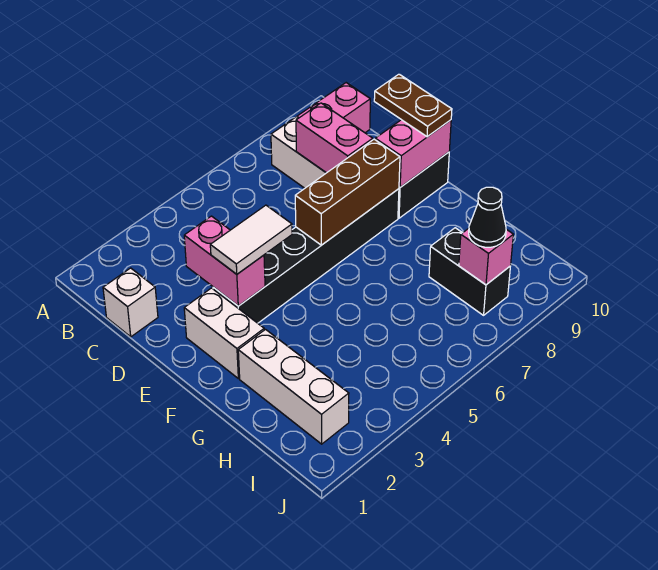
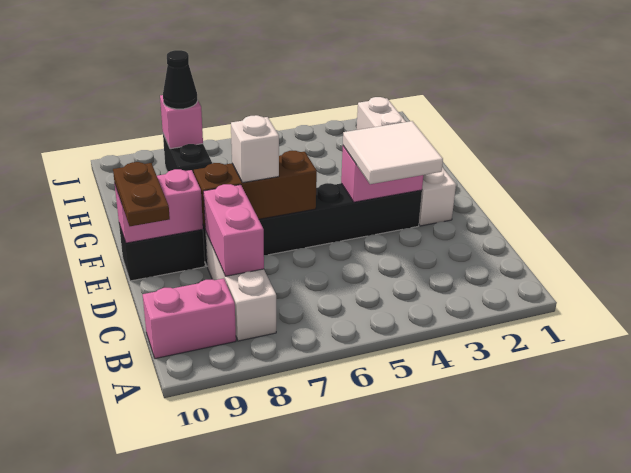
white 1x1 brick [103,268,158,337] -> white 1x1 brick moved to [231,115,279,183]
pink 1x2 brick [184,216,265,306] -> pink 1x2 brick turned to [341,146,423,202]
white 1x2 tile [210,205,292,274] -> white 2x2 tile [343,121,443,184]

